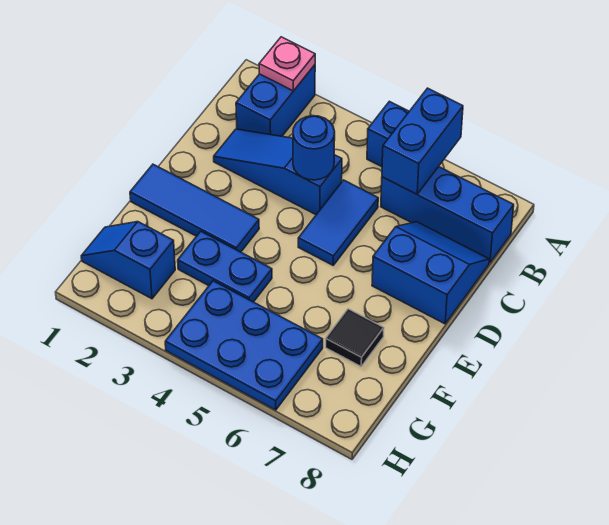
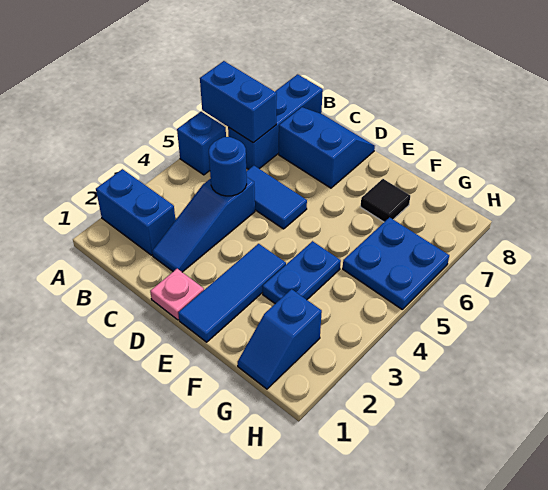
pink 1x1 plate [259,37,315,91] -> pink 1x1 plate moved to [150,269,204,320]
blue 2x2 slope [372,222,489,324] -> blue 2x2 slope turned to [279,107,375,188]
blue 2x3 plate [165,281,323,410] -> blue 2x2 plate [343,217,449,309]

